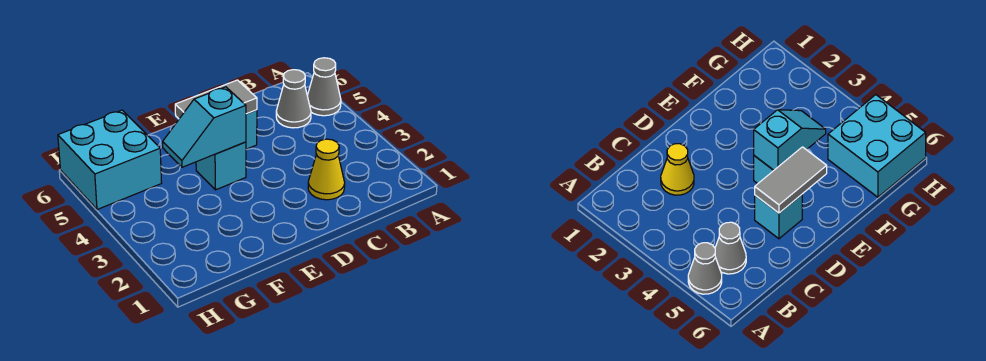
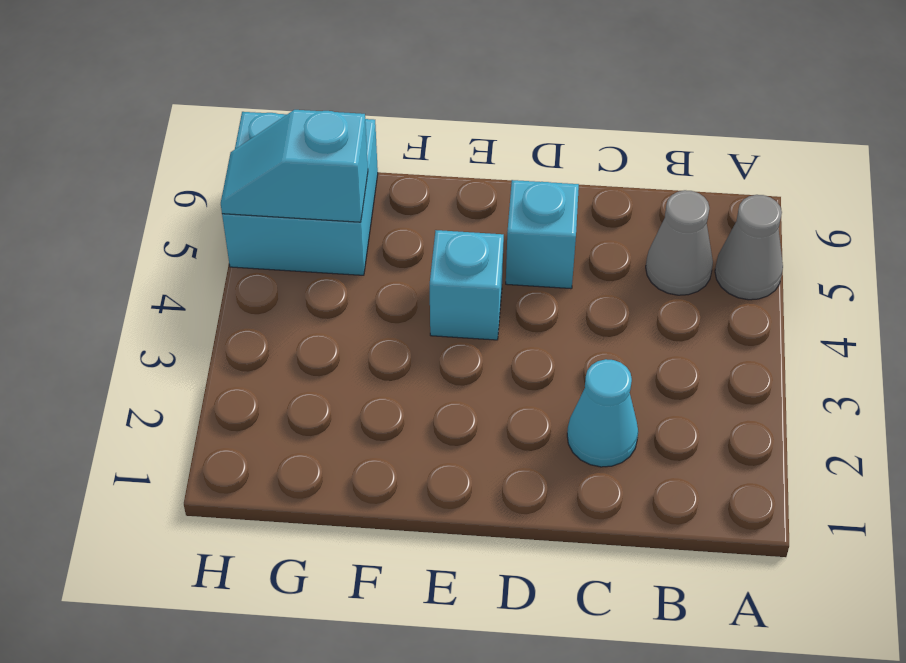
yellow 1x1 cone [308,139,345,200] -> cyan 1x1 cone [567,359,638,467]
grey 1x2 tile [175,80,257,119] -> none
cyan 1x2 slope [163,87,246,167] -> cyan 1x2 slope moved to [221,110,368,222]

